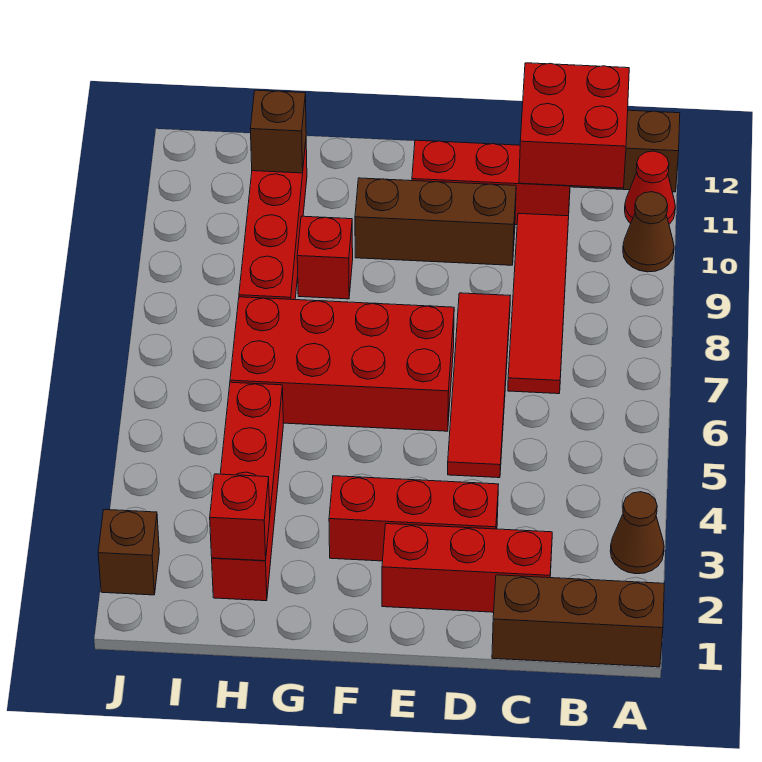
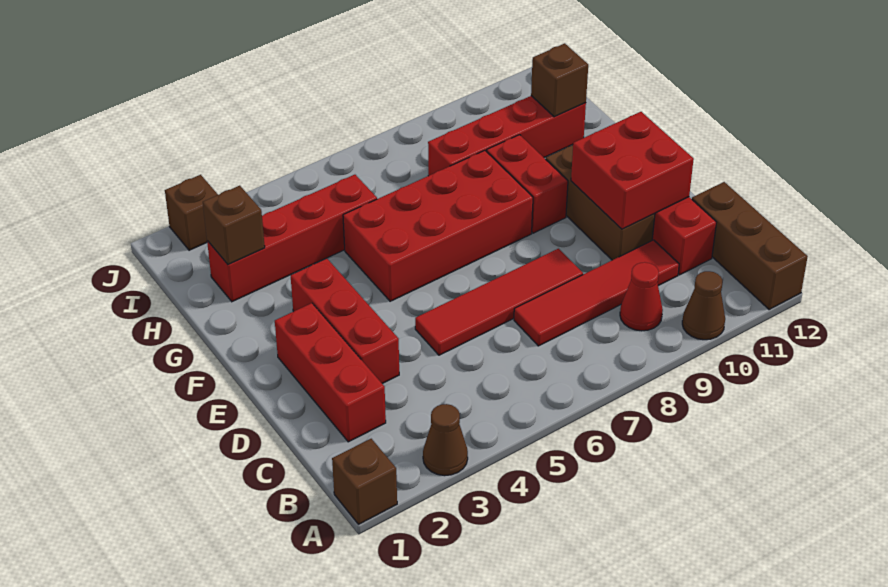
brown 1x3 brick [492,575,664,667] -> brown 1x1 brick [332,439,397,524]
red 1x1 cone [625,151,675,224] -> red 1x1 cone moved to [620,262,663,331]
red 2x2 brick [519,63,629,188] -> red 2x2 brick moved to [571,112,694,229]
red 2x4 brick [230,297,454,431] -> red 2x4 brick turned to [343,150,533,301]
red 1x1 brick [297,216,353,299] -> red 1x2 brick [487,135,568,233]
red 1x1 brick [210,474,270,561] -> brown 1x1 brick [203,186,265,265]

